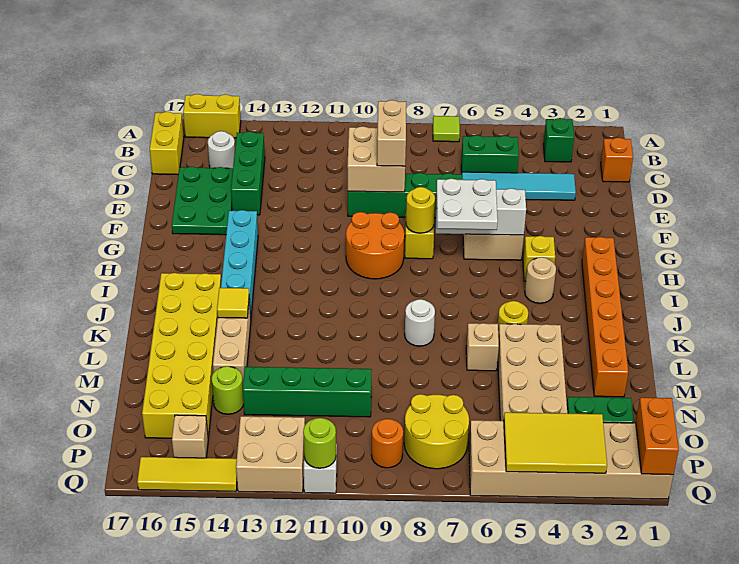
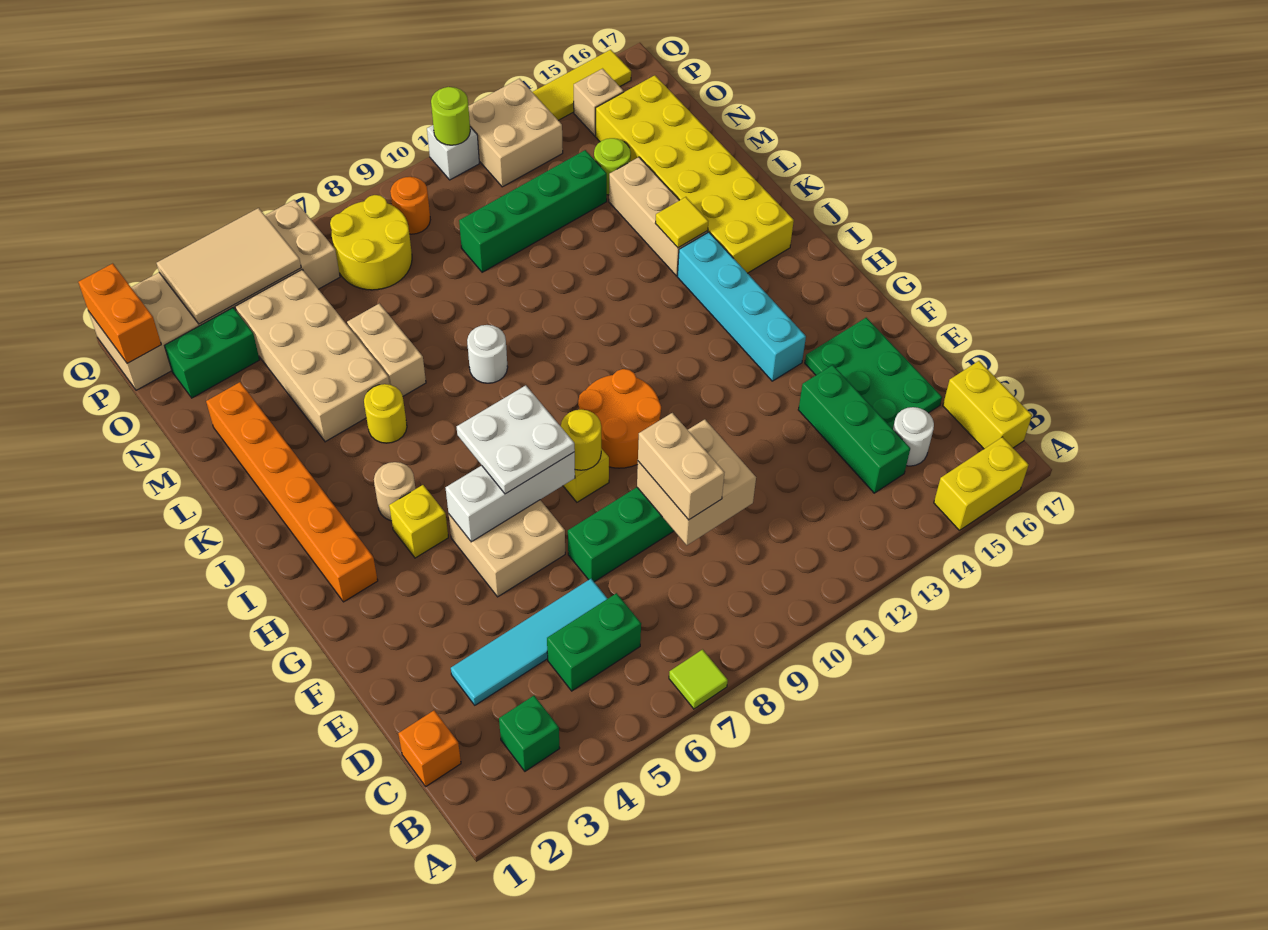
tan 1x1 brick [466,323,499,371] -> tan 1x2 brick [347,303,426,396]
yellow 2x3 tile [504,412,607,473] -> tan 2x3 tile [157,208,301,324]

